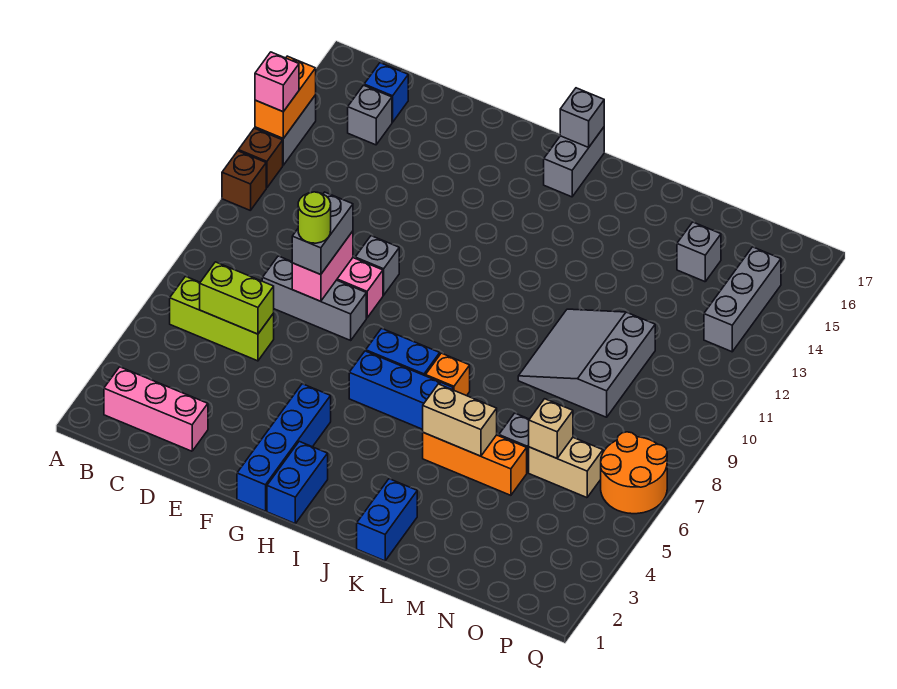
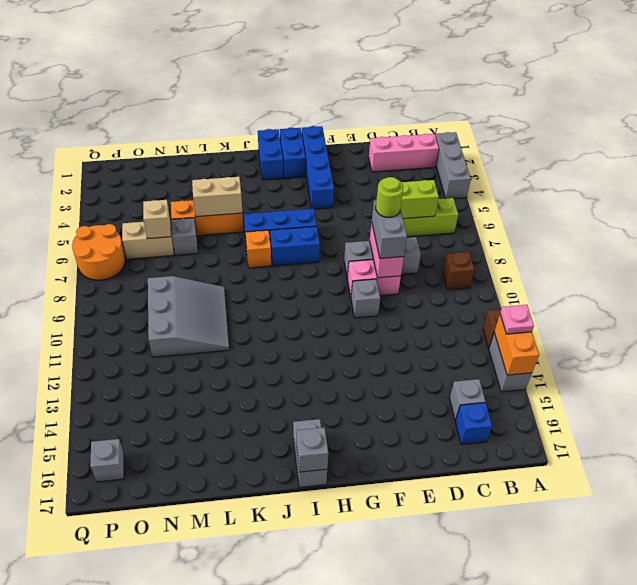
brown 1x1 brick [222,151,266,211] -> brown 1x1 brick moved to [443,252,474,290]
pink 1x1 brick [255,52,299,112] -> pink 1x1 plate [500,305,534,334]
blue 1x2 brick [357,479,417,561] -> blue 1x2 brick moved to [258,129,283,180]
grey 1x1 brick [677,222,721,282] -> grey 1x1 brick moved to [90,439,124,482]
grey 1x3 brick [704,247,781,352] -> grey 1x3 brick moved to [435,132,471,199]

